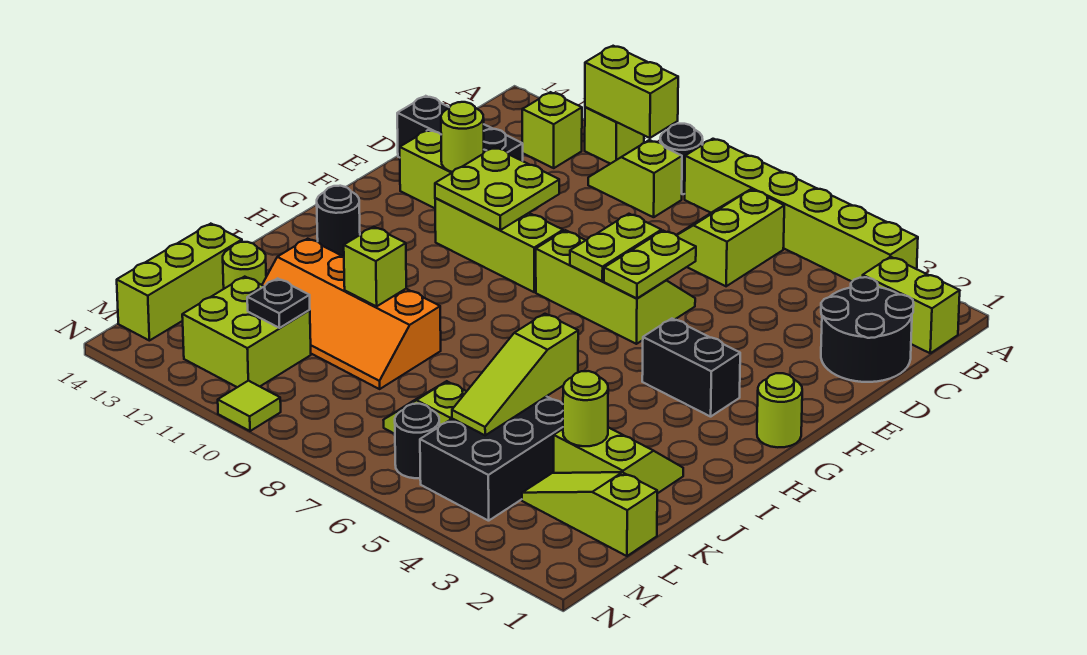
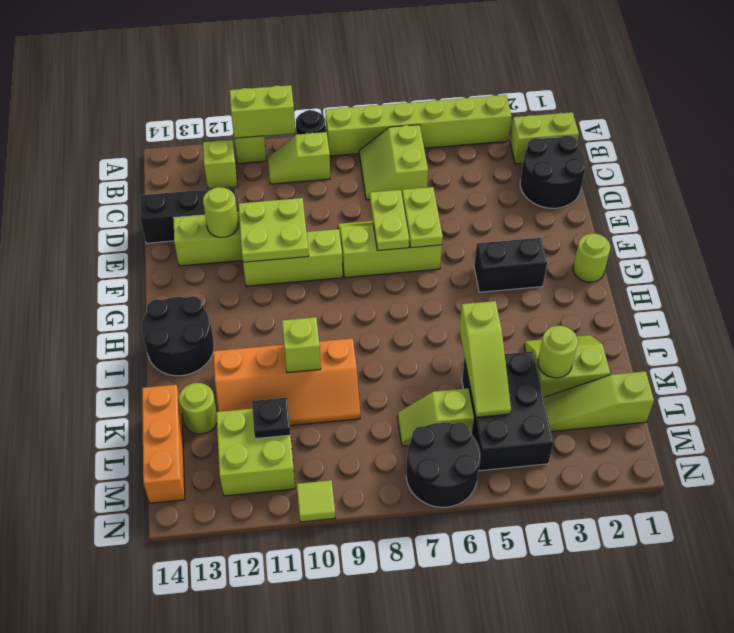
black 1x1 round brick [317,186,360,257] -> black 2x2 round brick [142,296,214,376]
lime 1x3 brick [117,224,242,341] -> orange 1x3 brick [142,385,185,503]
black 1x1 round brick [395,404,439,478] -> black 2x2 round brick [406,423,481,507]

